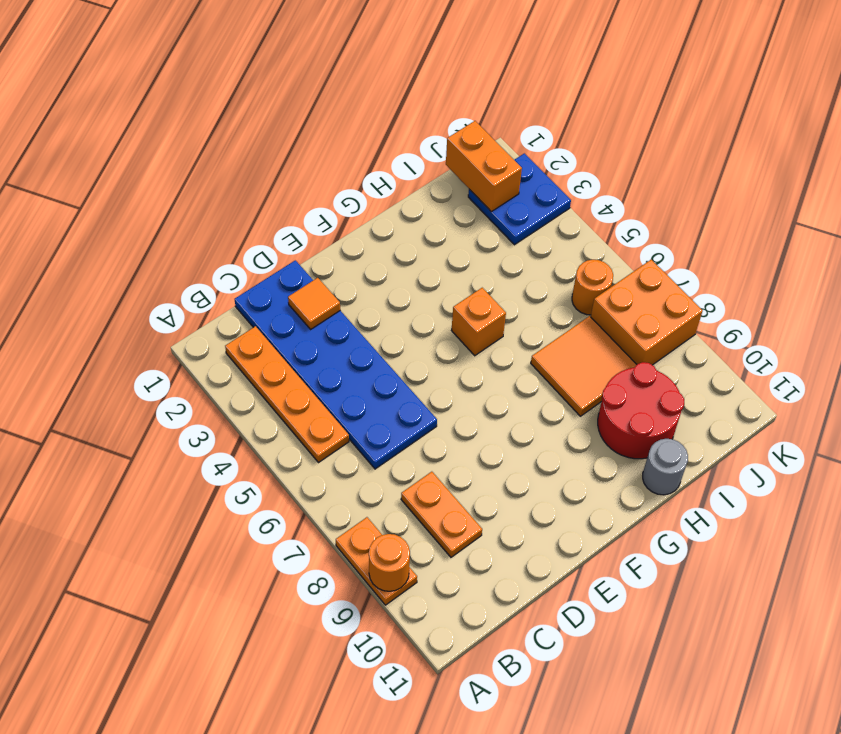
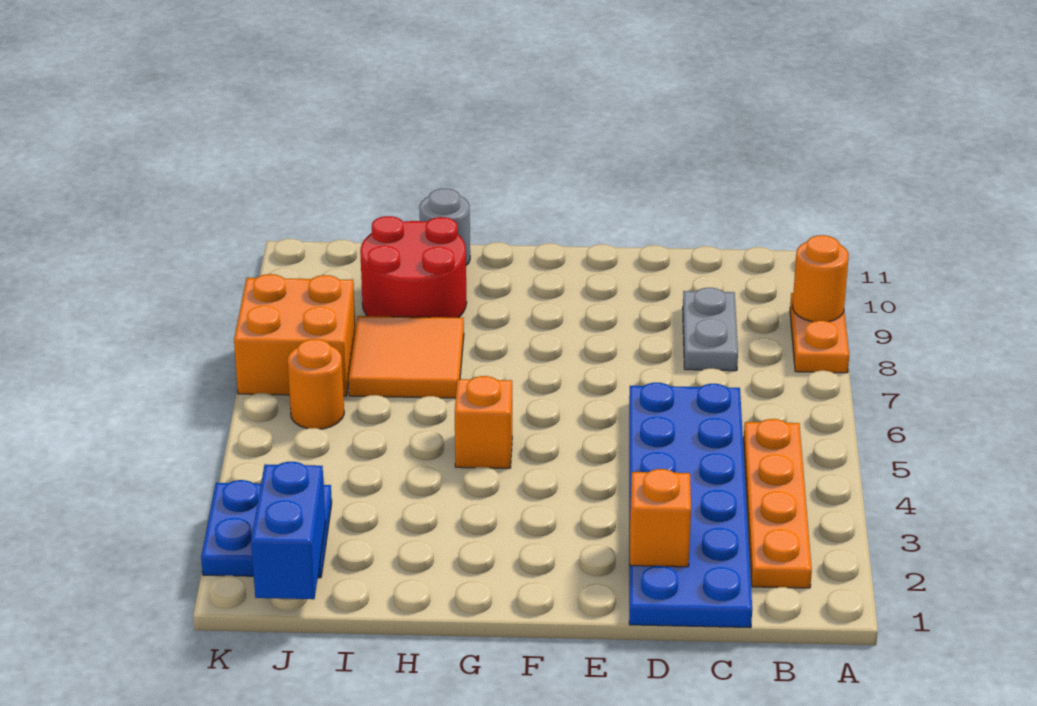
orange 1x2 plate [401,472,482,557] -> grey 1x2 plate [683,288,738,371]
orange 1x1 tile [288,278,340,329] -> orange 1x1 brick [630,469,691,567]
orange 1x2 brick [446,121,522,212] -> blue 1x2 brick [251,462,326,599]

